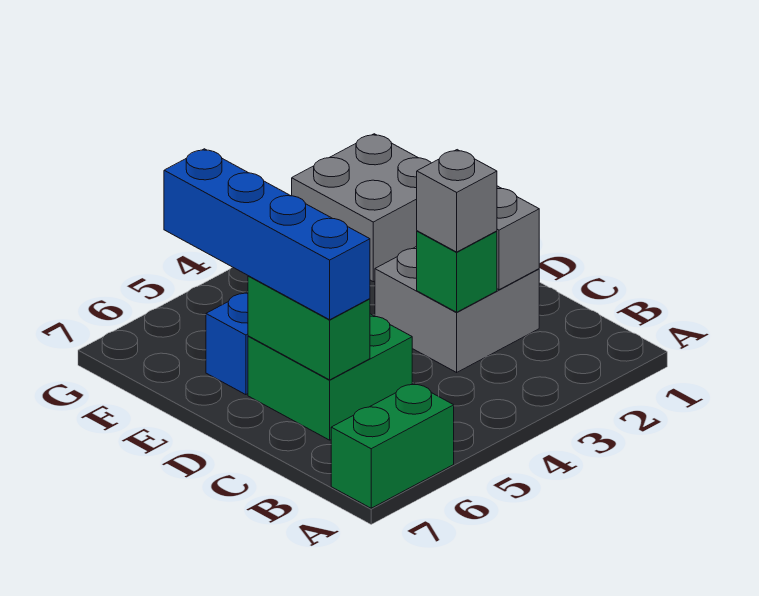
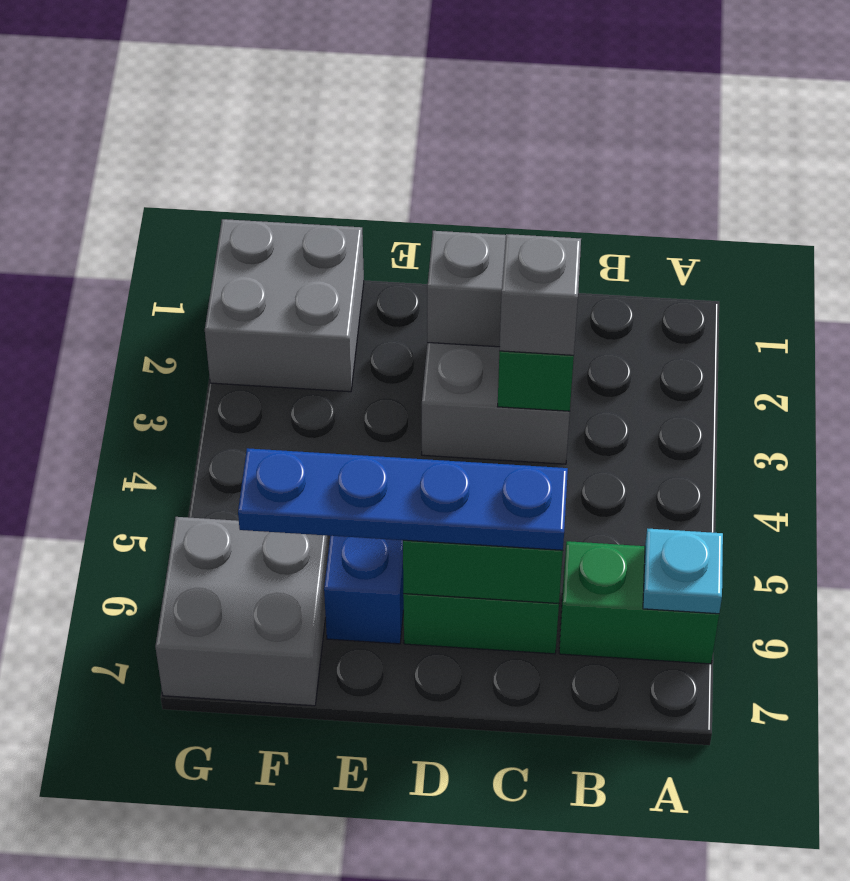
green 1x2 brick [331,383,454,508] -> green 1x2 brick turned to [559,541,719,664]
none -> cyan 1x1 plate [643,528,723,614]
blue 1x4 brick [164,149,370,320] -> blue 1x4 plate [238,448,568,550]
none -> grey 2x2 brick [155,517,329,706]

